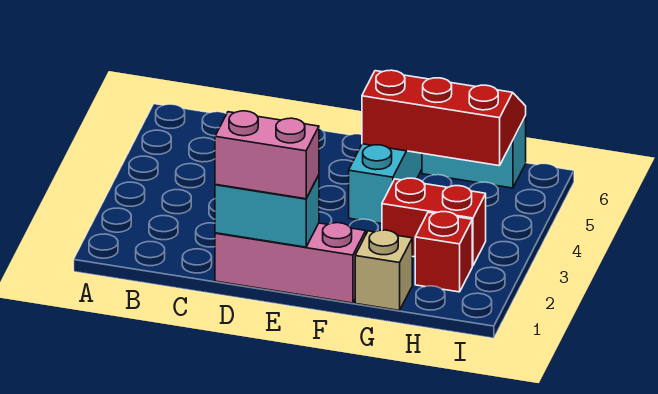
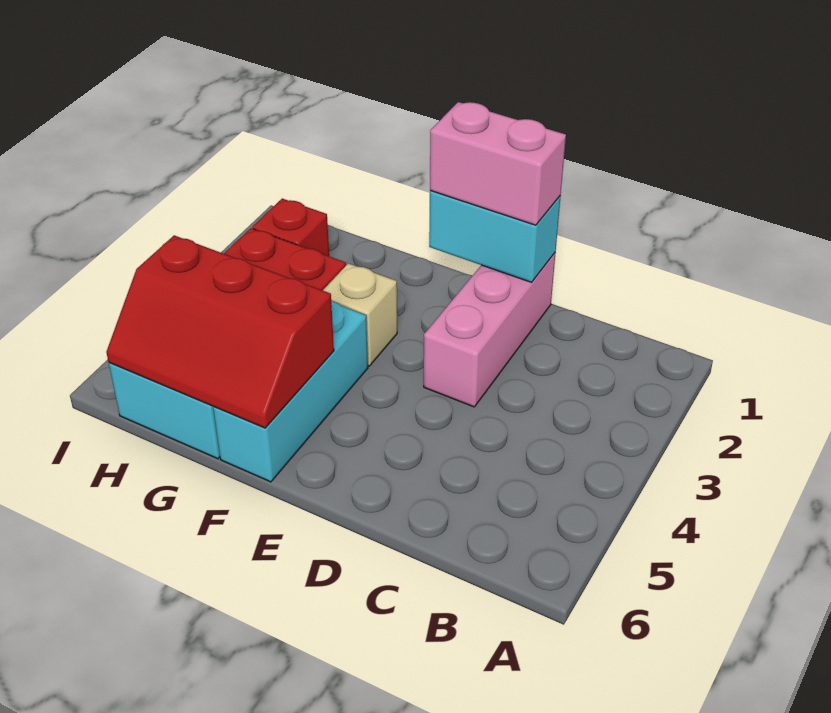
pink 1x3 brick [215,223,366,303] -> pink 1x3 brick turned to [424,252,556,407]
tan 1x1 brick [355,230,412,311] -> tan 1x1 brick moved to [323,263,397,366]

